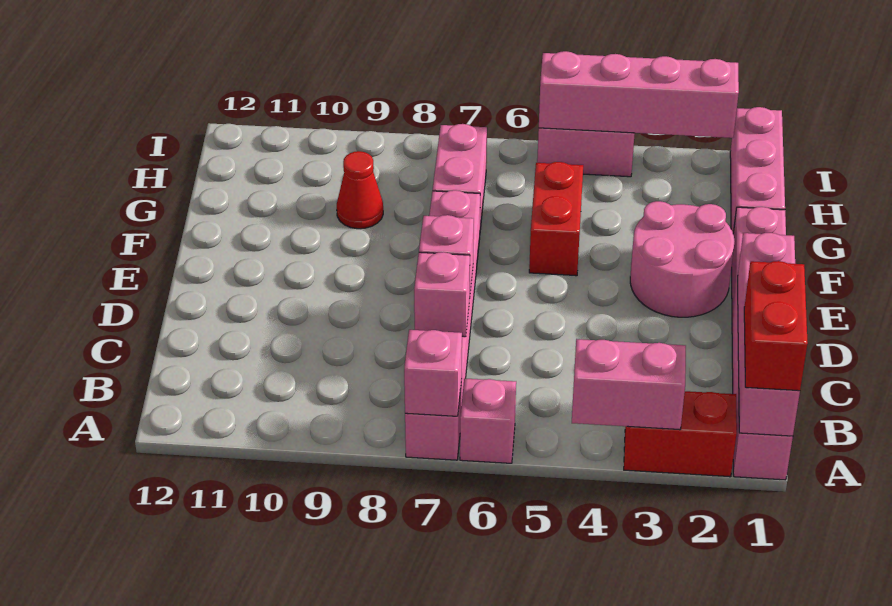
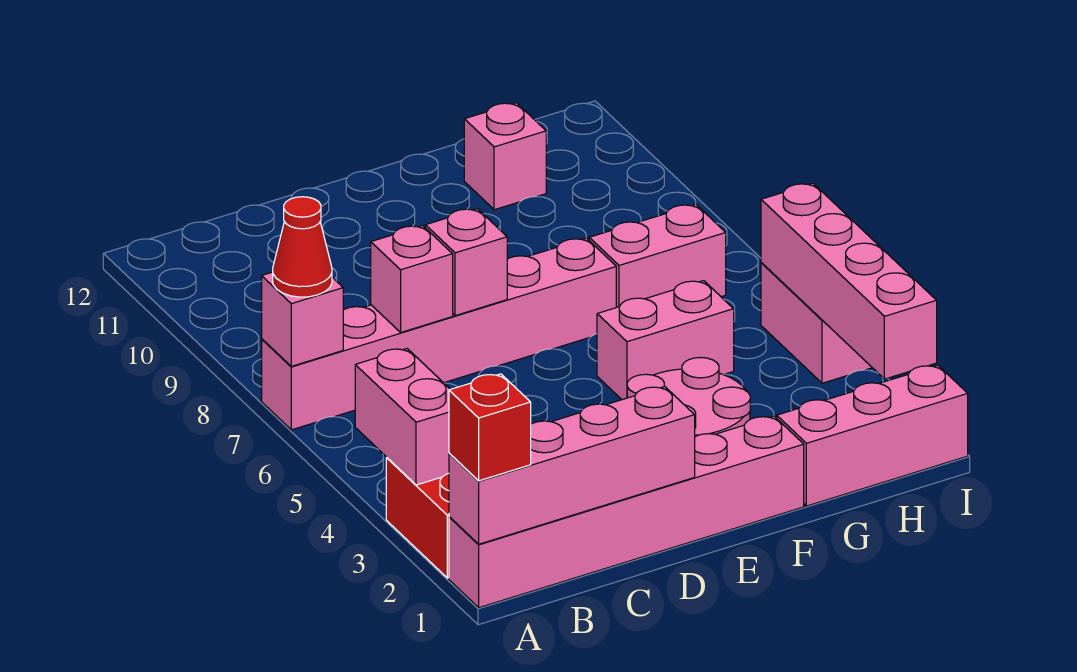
red 1x2 brick [744,261,808,391] -> red 1x1 brick [449,374,531,481]
pink 1x1 brick [460,378,516,463] -> pink 1x1 brick moved to [464,103,546,210]
red 1x2 brick [529,162,583,276] -> pink 1x2 brick [597,281,734,400]
red 1x1 cone [337,151,383,229] -> red 1x1 cone moved to [273,197,332,297]

